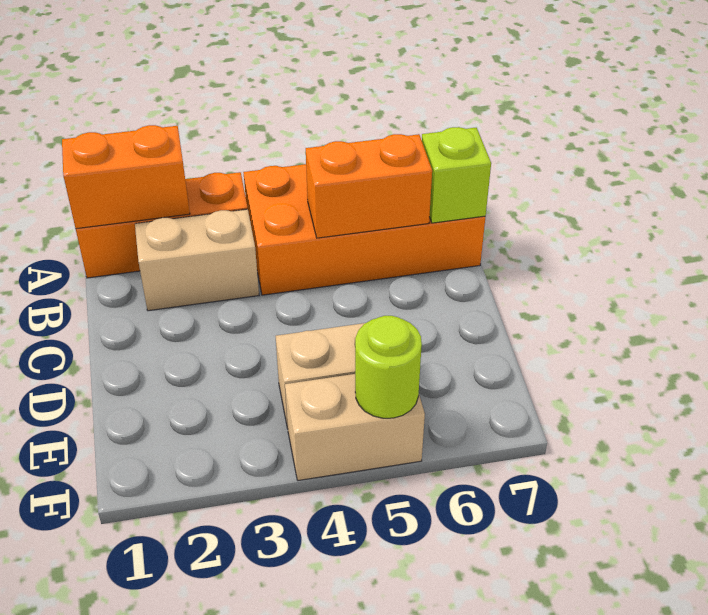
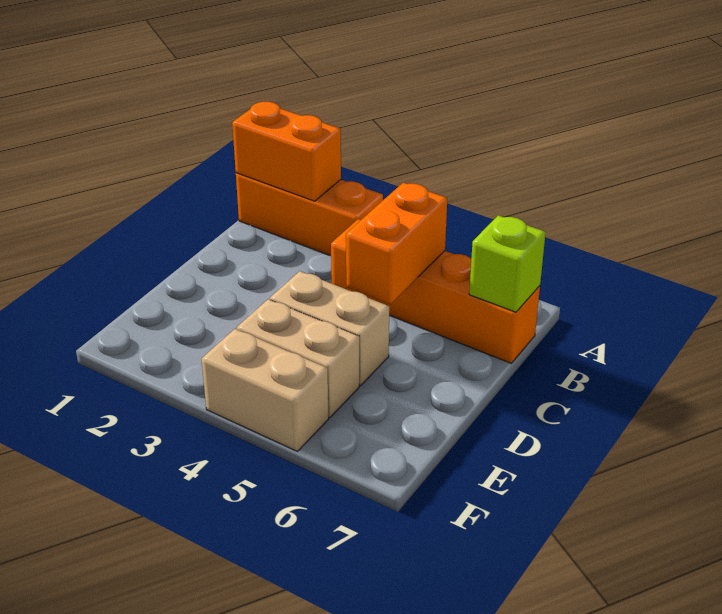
orange 2x4 brick [243,164,485,295] -> orange 1x4 brick [331,219,540,363]
tan 1x2 brick [135,209,259,311] -> tan 1x2 brick moved to [270,271,389,385]
orange 1x2 brick [306,134,432,238] -> orange 1x2 brick turned to [346,183,447,304]
lime 1x1 round brick [355,316,422,418] -> none

